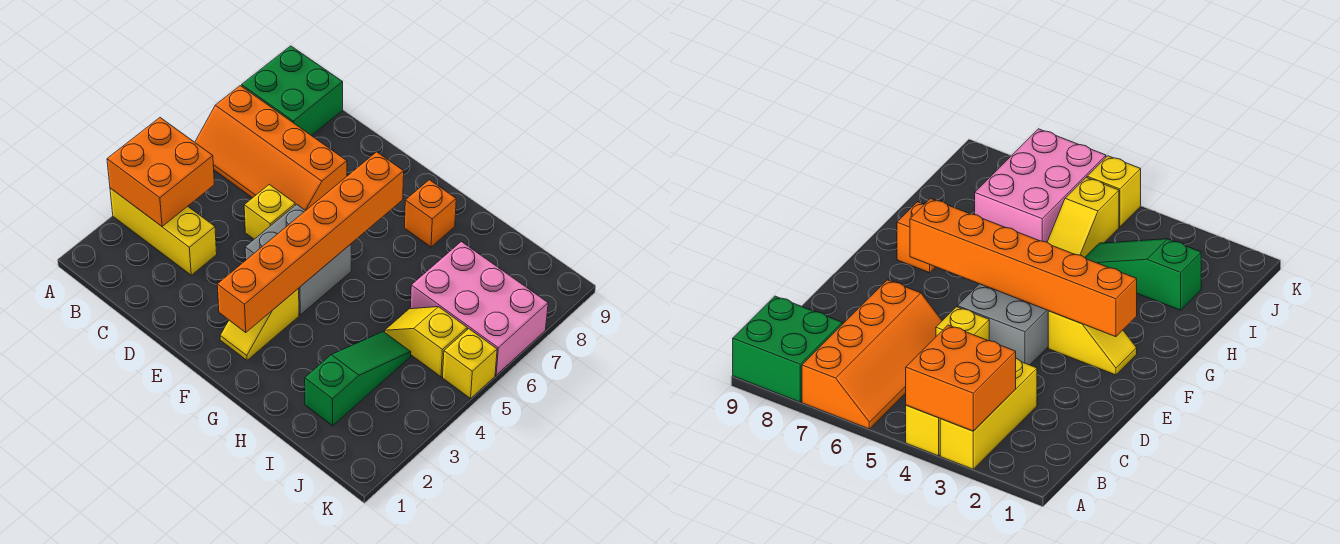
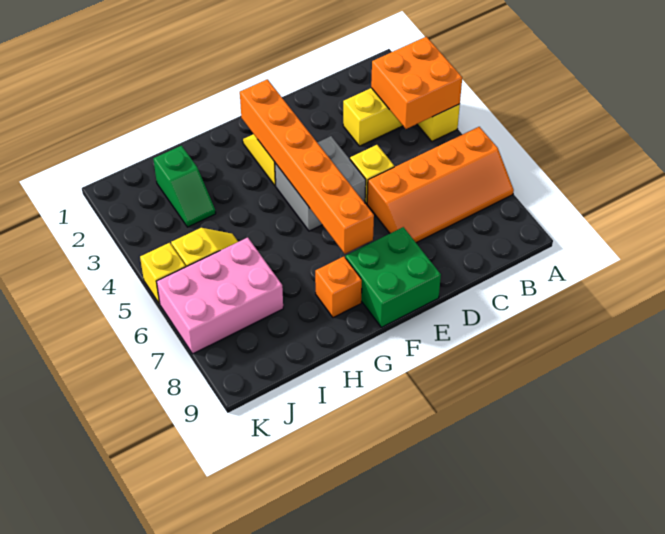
orange 2x4 slope [195,86,347,211] -> orange 2x4 slope turned to [367,127,514,243]
green 2x2 brick [242,46,343,136] -> green 2x2 brick moved to [346,227,441,327]
green 1x3 slope [305,332,411,426] -> green 1x2 slope [153,146,216,227]

